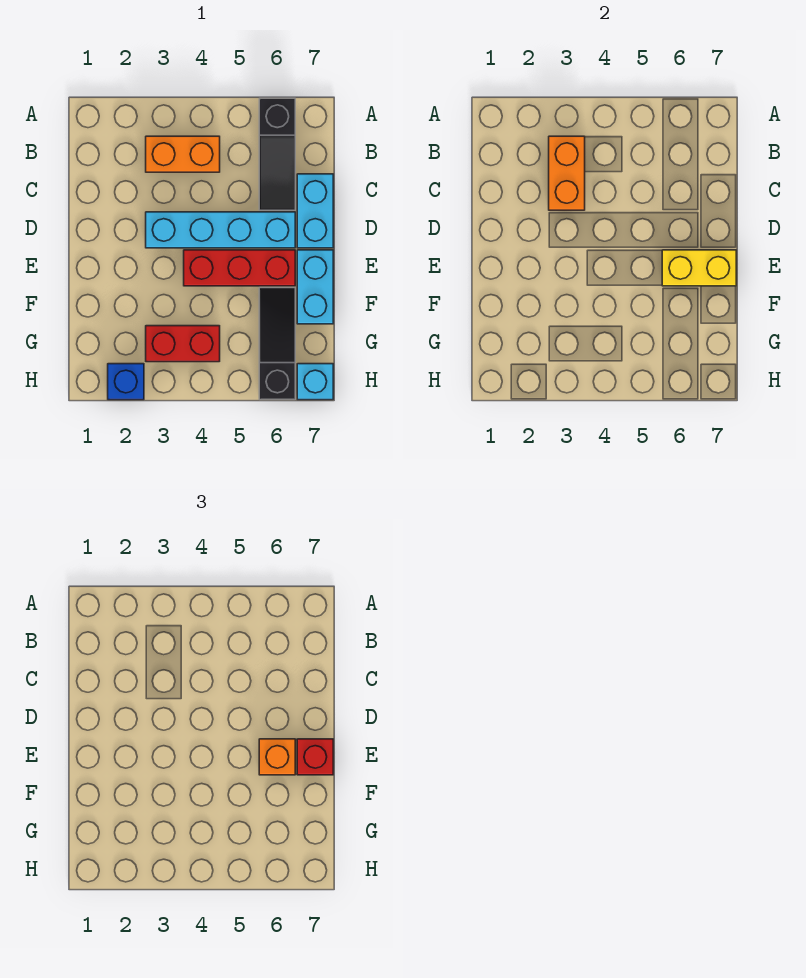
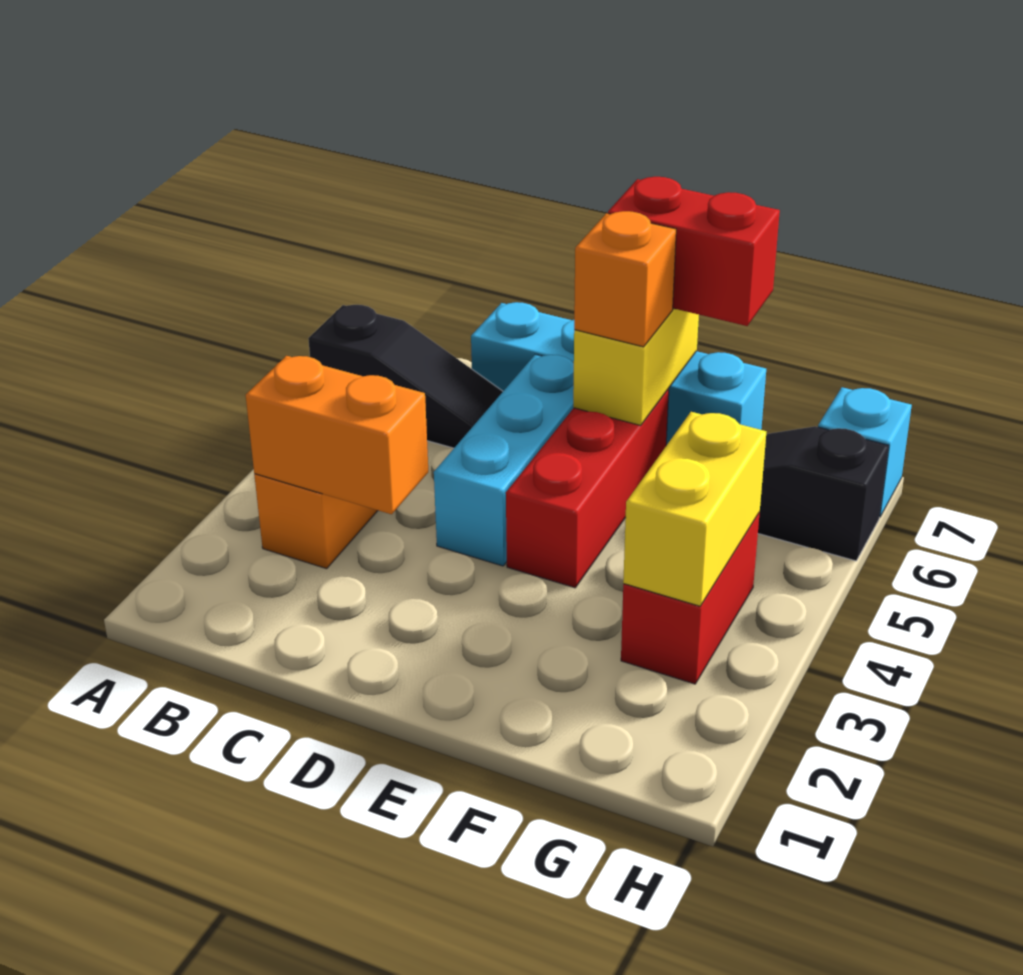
cyan 1x4 brick [146,212,295,248] -> cyan 1x3 brick [434,354,574,566]
red 1x1 brick [297,739,333,775] -> red 1x2 brick [608,177,780,326]
none -> yellow 1x2 brick [623,412,766,606]
blue 1x1 brick [108,364,144,400] -> none

